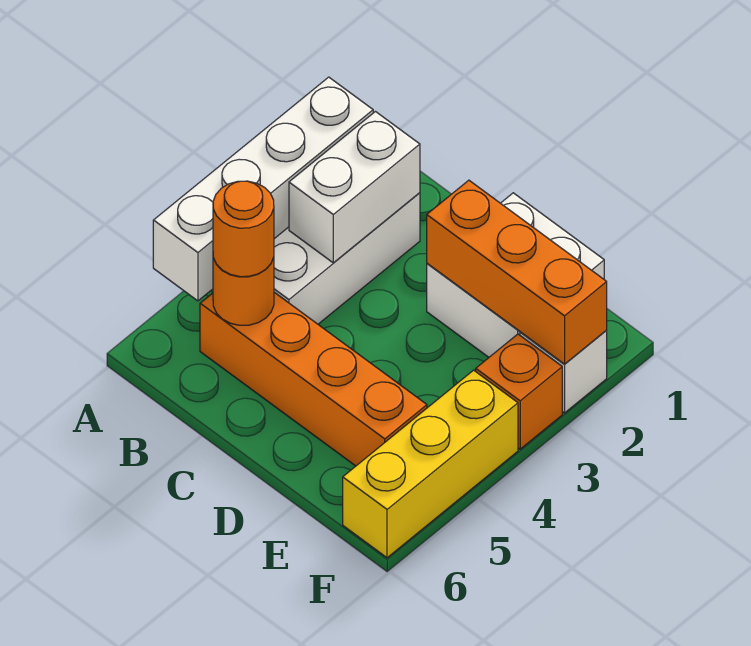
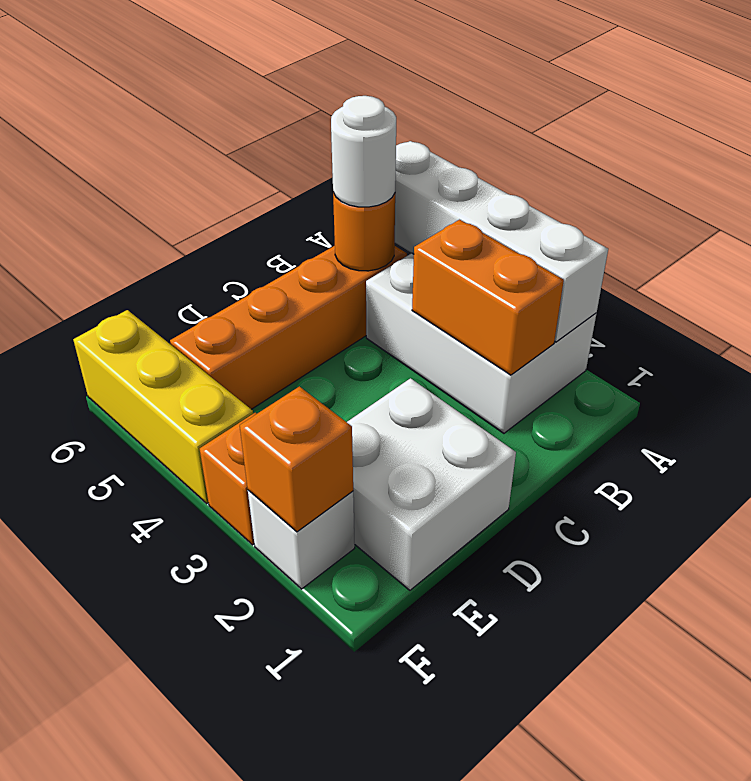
white 1x2 brick [289,112,420,263] -> orange 1x2 brick [412,220,564,375]
orange 1x1 round brick [213,181,274,277] -> white 1x1 round brick [331,96,396,207]
orange 1x3 brick [427,180,607,364] -> orange 1x1 brick [240,386,353,532]

